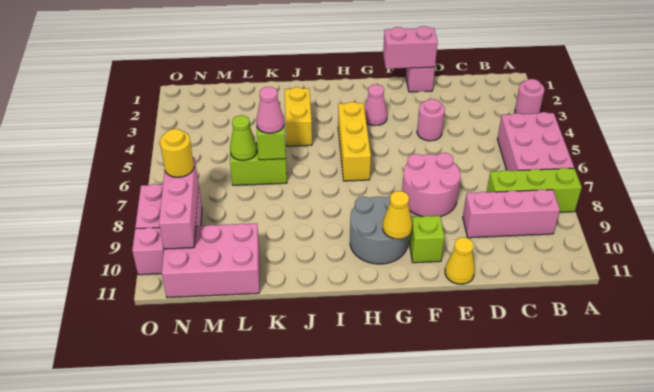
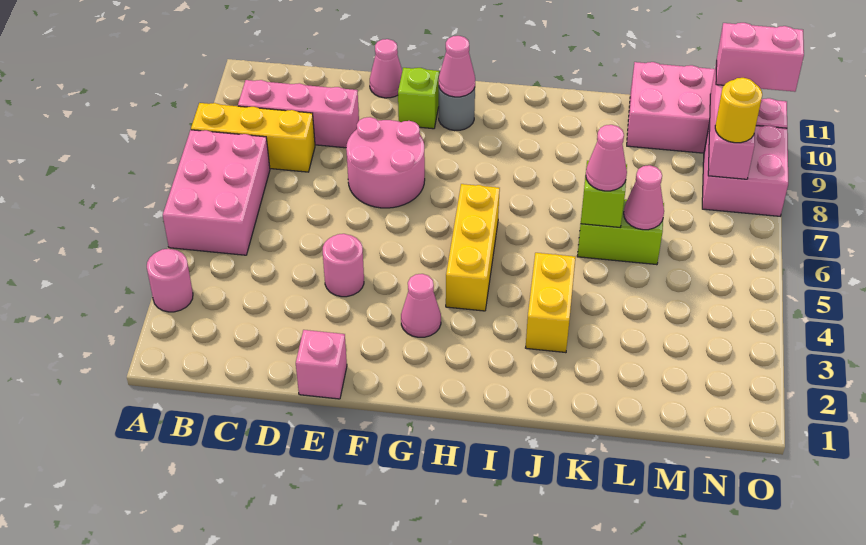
lime 1x3 brick [487,168,582,212] -> yellow 1x3 brick [191,103,315,172]
pink 1x2 brick [383,26,438,69] -> pink 1x2 brick moved to [716,23,804,92]
yellow 1x1 cone [445,237,475,284] -> pink 1x1 cone [370,39,402,98]
grey 2x2 round brick [350,196,408,264] -> grey 1x1 round brick [439,88,475,131]
yellow 1x1 cone [383,191,412,239] -> pink 1x1 cone [439,36,475,97]
lime 1x1 cone [230,115,257,160] -> pink 1x1 cone [624,165,664,230]

